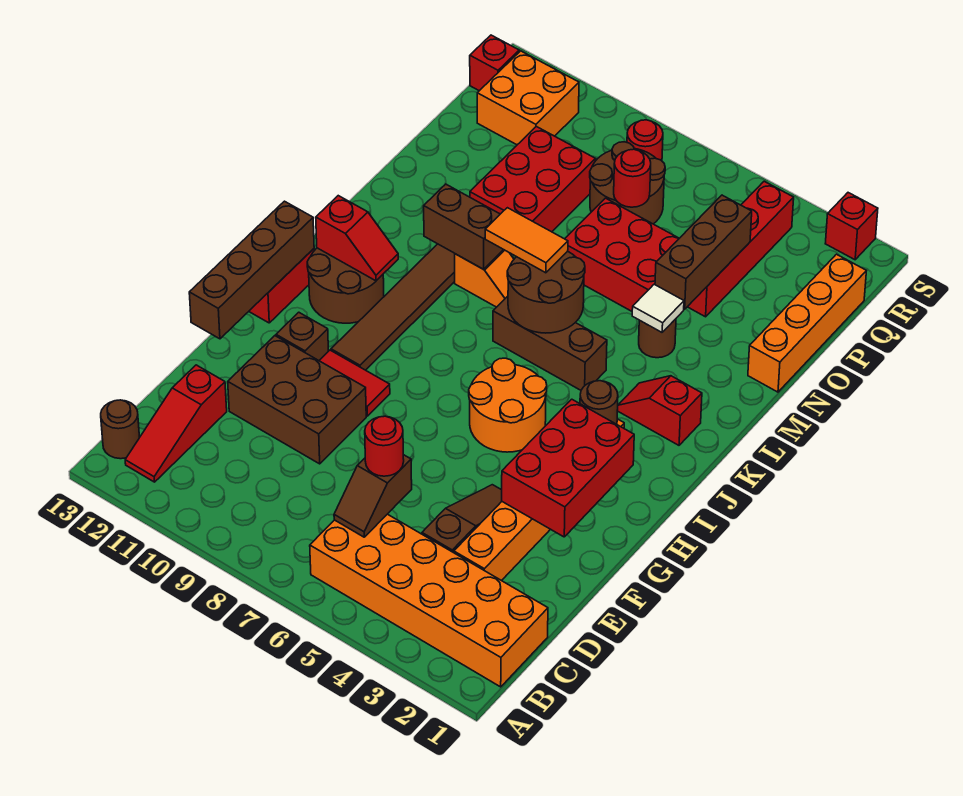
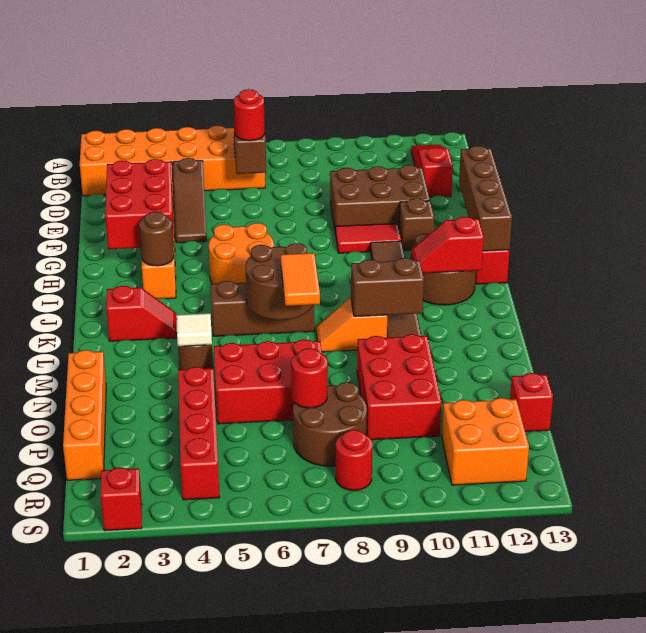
brown 1x1 round brick [101,400,140,459] -> none
orange 1x2 tile [485,208,568,273] -> orange 1x2 tile turned to [281,253,320,306]
brown 1x3 brick [655,195,752,309] -> none
red 1x1 brick [470,35,519,91] -> red 1x1 brick moved to [510,373,553,432]

